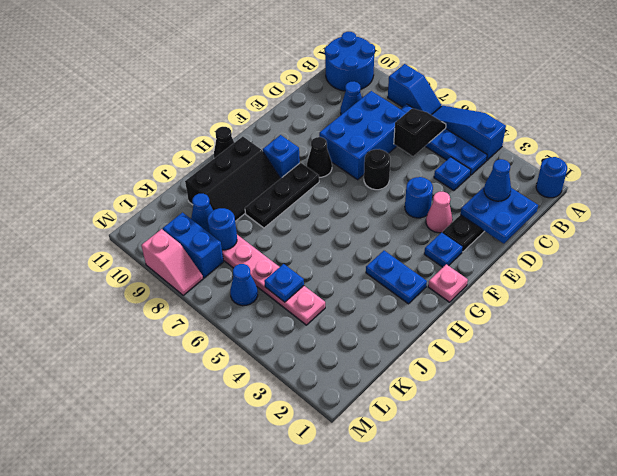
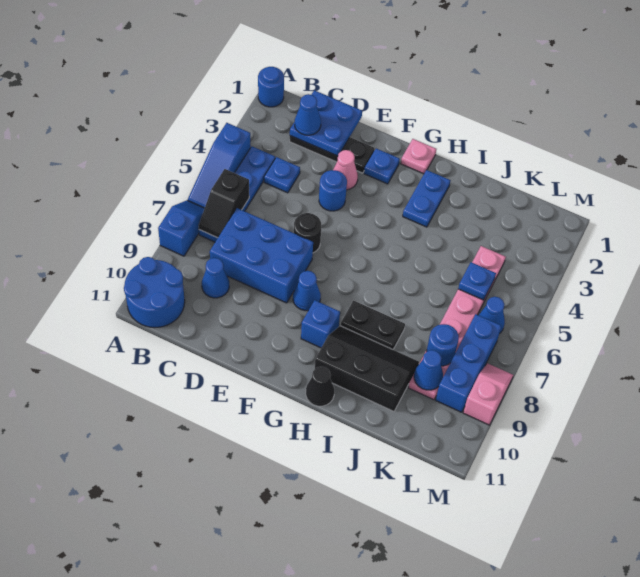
black 1x2 slope [394,108,446,156] -> black 1x2 slope turned to [199,169,249,238]
black 1x1 cone [307,137,332,177] -> blue 1x1 cone [293,271,321,311]
black 1x3 plate [245,163,319,228] -> black 1x2 plate [341,301,405,349]
blue 1x2 brick [163,213,224,278] -> blue 1x3 brick [436,314,501,412]

